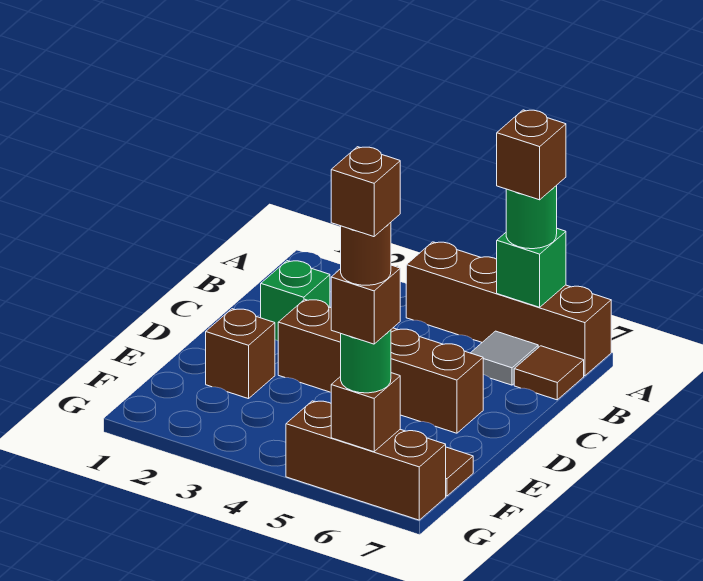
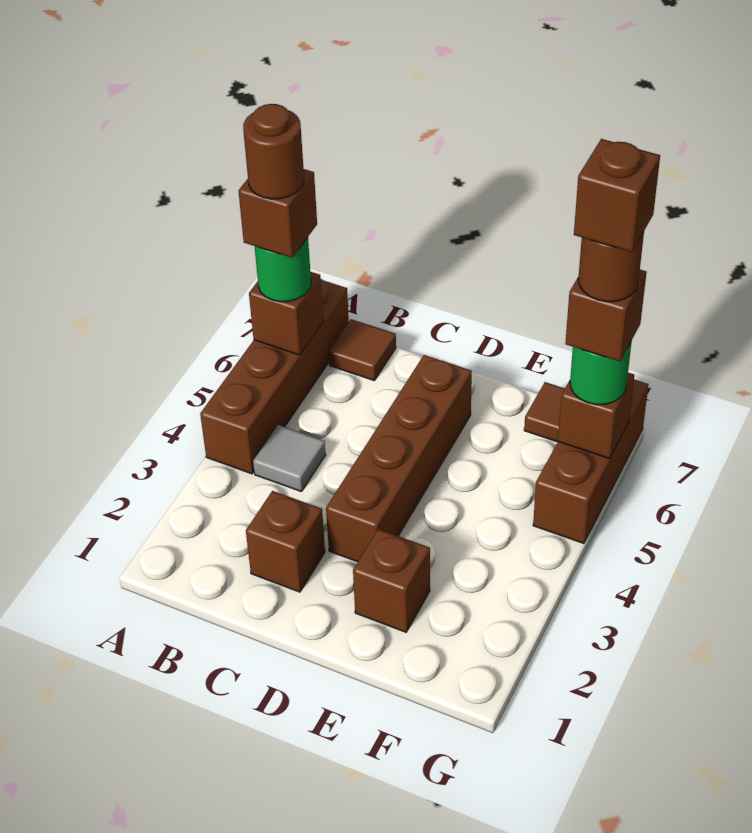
green 1x1 brick [497,229,566,307] -> brown 1x1 brick [249,272,323,355]
none -> brown 1x1 round brick [243,104,304,199]
grey 1x1 tile [471,331,538,385] -> grey 1x1 tile moved to [253,425,326,492]
green 1x1 brick [261,261,330,341] -> brown 1x1 brick [246,491,325,592]

